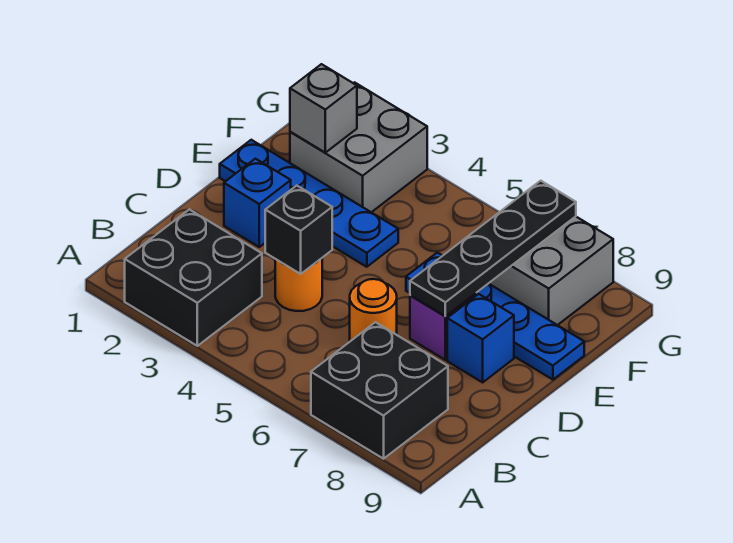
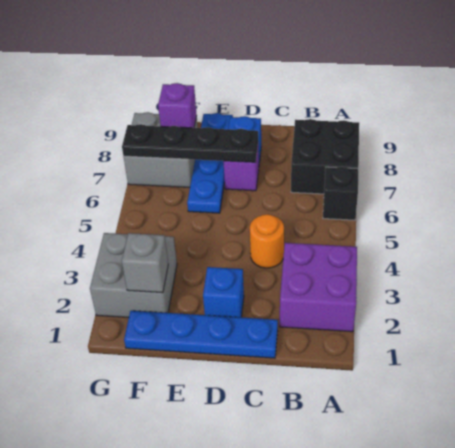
black 2x2 brick [125,209,262,346] -> purple 2x2 brick [280,243,357,332]
black 1x1 brick [265,186,332,274] -> black 1x1 brick moved to [323,167,358,220]
orange 1x1 round brick [350,279,397,341] -> none
blue 1x4 plate [220,140,398,267] -> blue 1x4 plate turned to [124,311,278,358]
none -> purple 1x1 brick [158,83,197,128]

